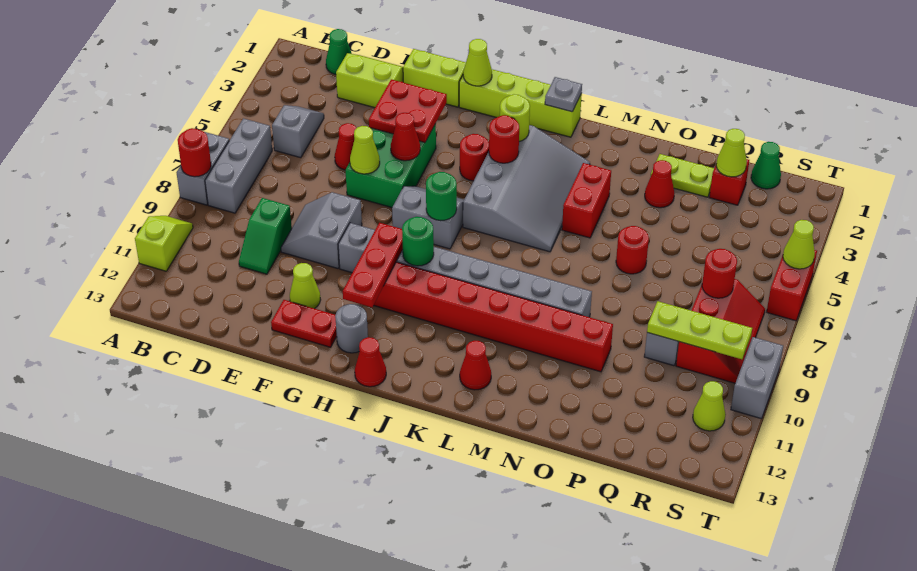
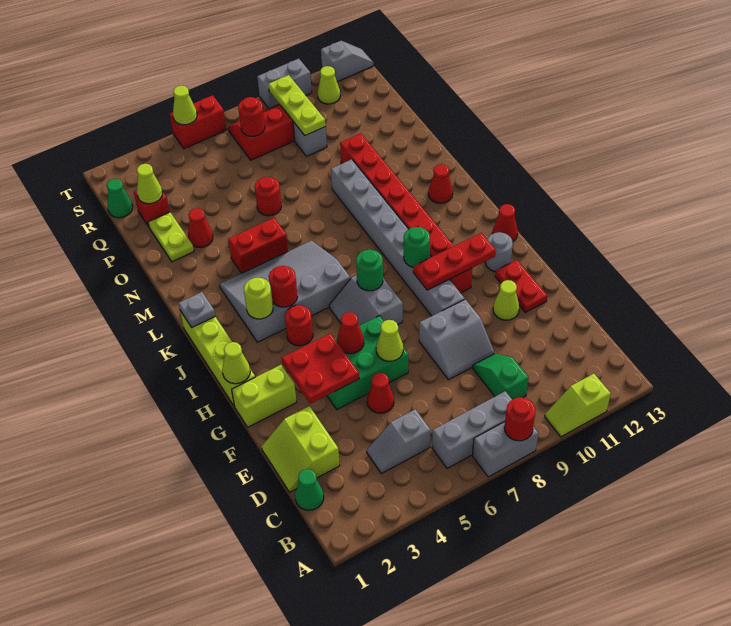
green 1x2 slope [239,198,292,274] -> green 1x2 slope turned to [473,354,529,400]
lime 1x2 brick [403,49,466,107] -> lime 1x2 brick turned to [232,365,297,427]
none -> grey 1x2 slope [321,41,373,82]

